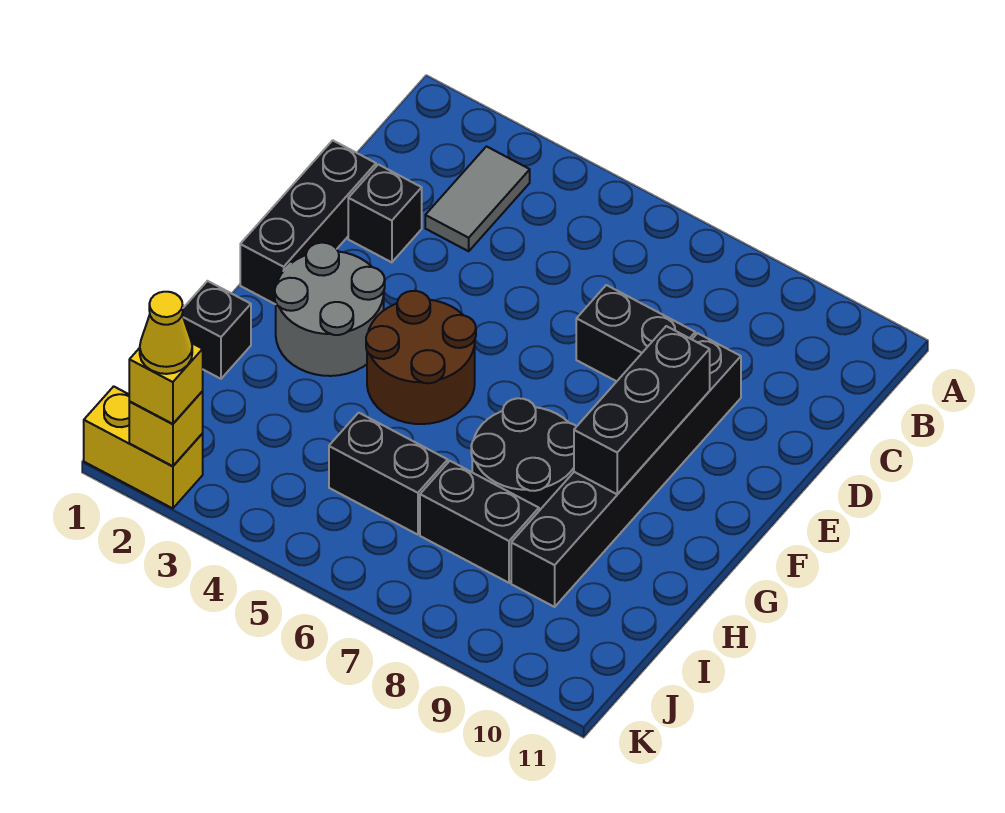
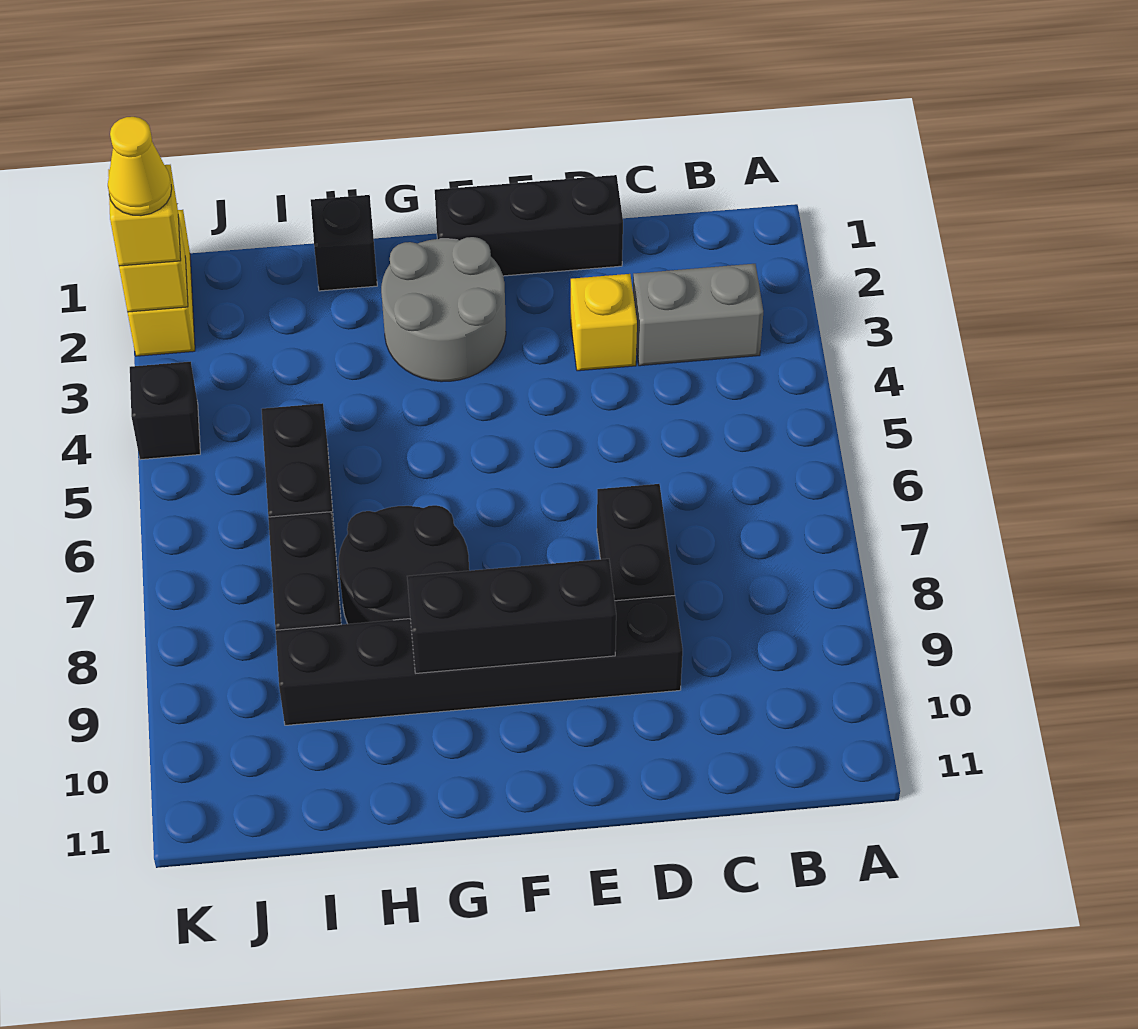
grey 1x2 tile [425,147,530,251] -> grey 1x2 brick [633,264,763,366]
black 1x1 brick [348,164,422,262] -> black 1x1 brick moved to [130,362,200,460]
none -> yellow 1x1 brick [571,274,637,371]
brown 2x2 round brick [366,291,476,424] -> none

